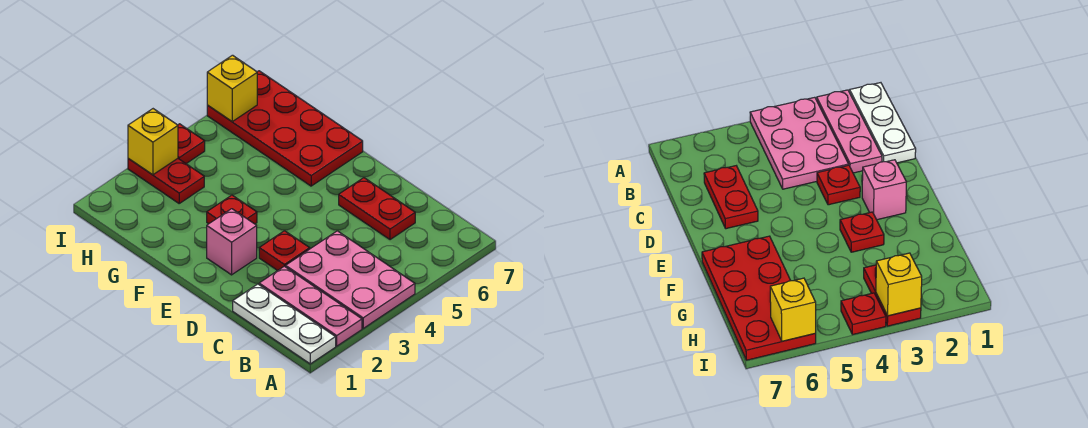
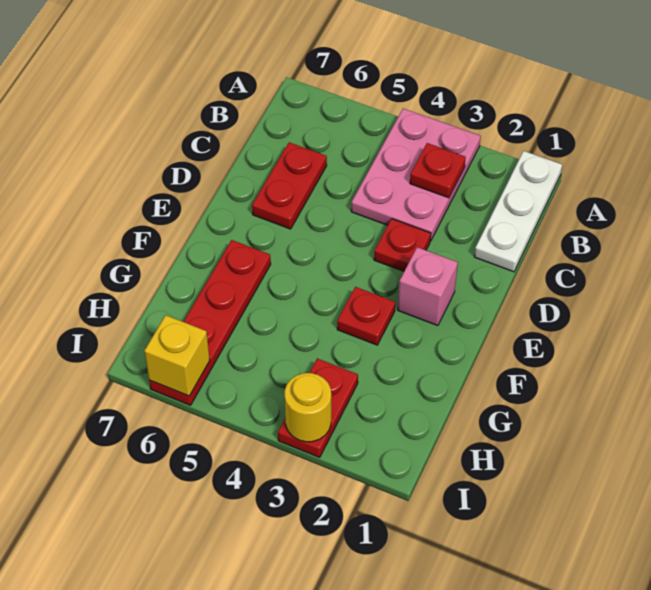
pink 1x3 plate [259,266,362,346] -> none
red 2x4 plate [207,71,363,186] -> red 1x4 plate [149,240,271,405]
yellow 1x1 brick [128,109,178,175] -> yellow 1x1 round brick [285,373,331,442]
red 1x1 plate [178,124,205,164] -> red 1x1 plate moved to [410,143,466,198]

